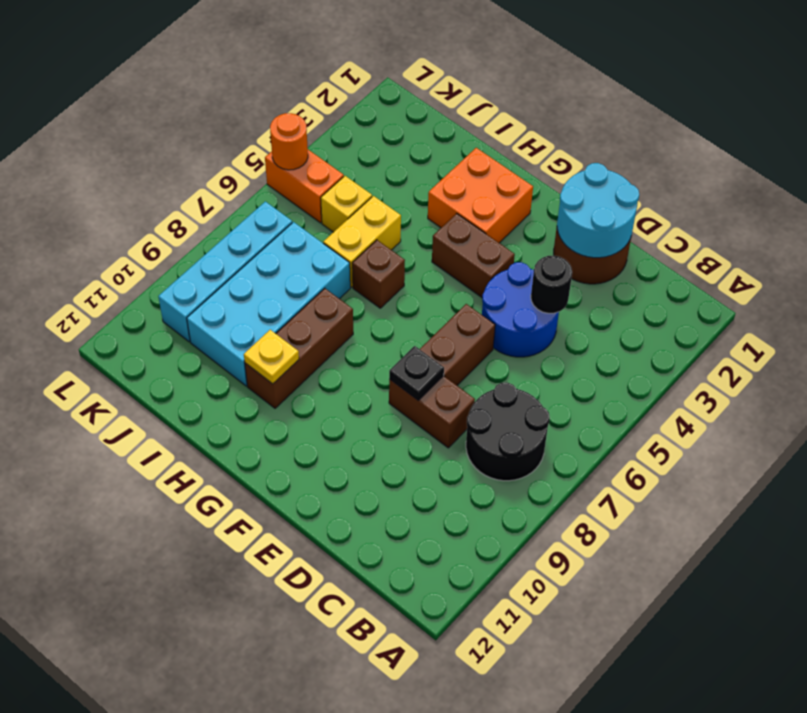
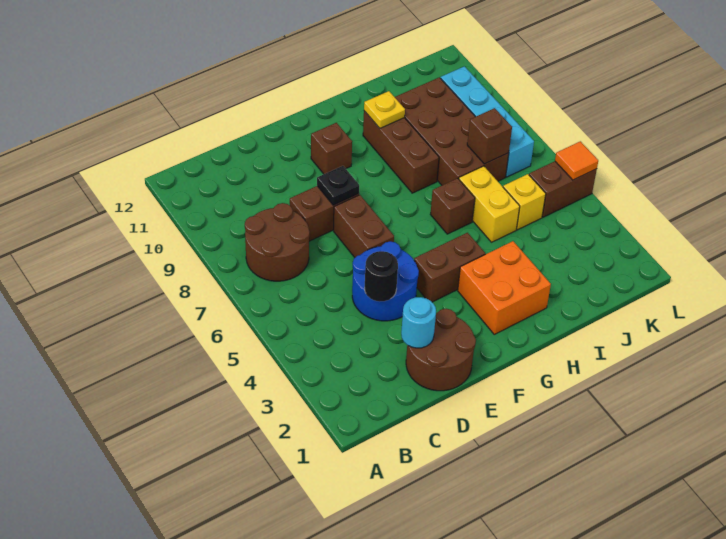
black 2x2 round brick [466,382,550,481] -> brown 2x2 round brick [245,203,310,281]
cyan 2x2 round brick [557,163,639,258] -> cyan 1x1 round brick [401,297,436,348]
none -> brown 1x1 brick [311,123,352,174]
cyan 2x4 brick [187,222,350,386] -> brown 2x4 brick [395,77,509,185]
none -> brown 1x1 brick [467,108,512,164]
orange 1x2 brick [265,150,344,223] -> brown 1x2 brick [529,161,597,217]
orange 1x1 round brick [270,113,308,170] -> orange 1x1 tile [555,141,598,180]

